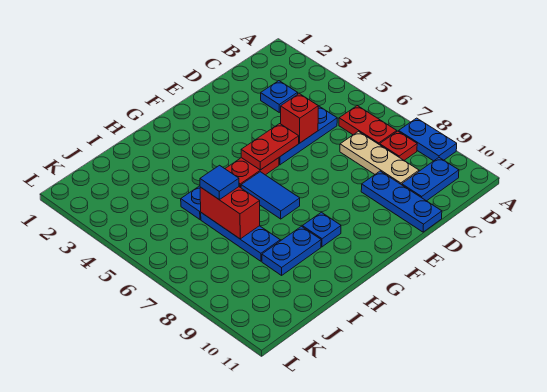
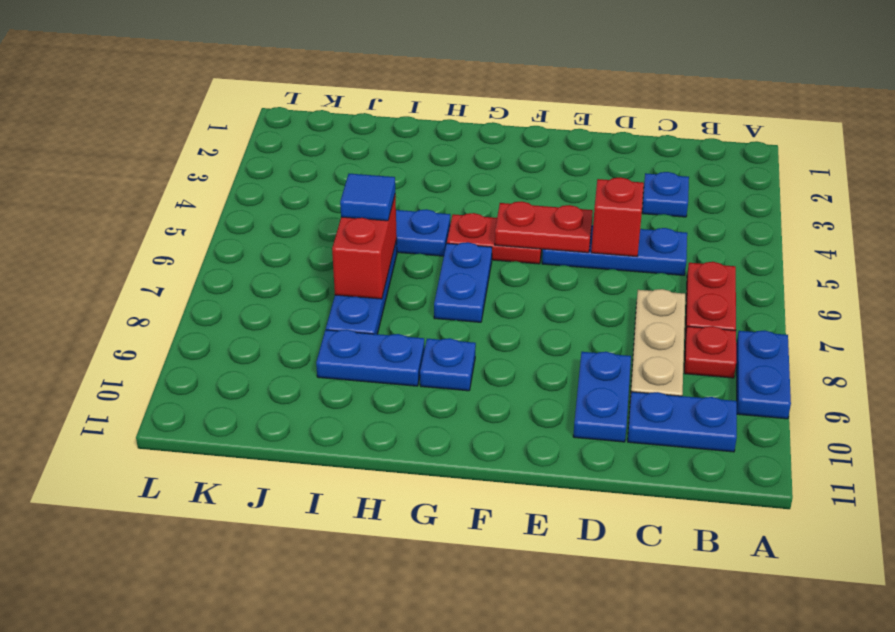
blue 1x3 plate [361,171,442,232] -> blue 1x2 plate [573,352,631,442]
blue 1x2 tile [241,172,300,219] -> blue 1x2 plate [434,242,492,322]

